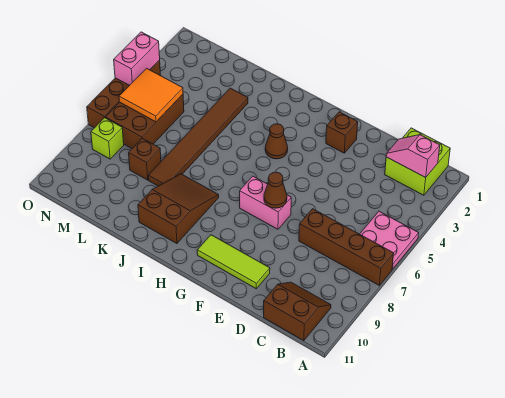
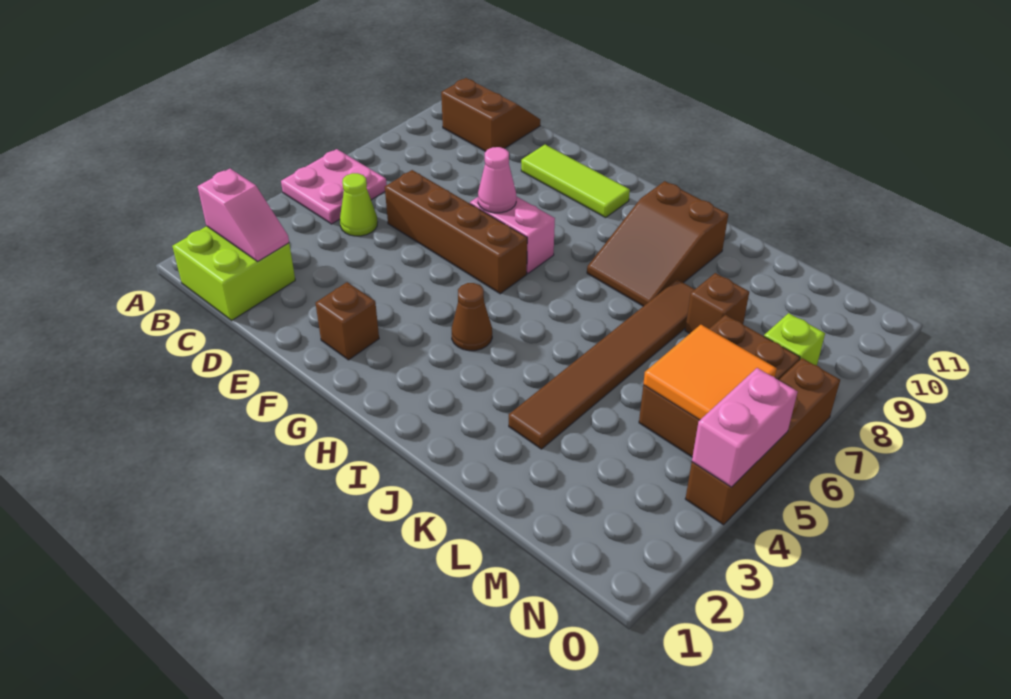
brown 1x4 brick [299,209,394,285] -> brown 1x4 brick moved to [385,170,527,294]
brown 2x2 slope [264,282,331,341] -> brown 2x2 slope turned to [441,78,540,152]
none -> lime 1x1 cone [340,173,377,236]
brown 1x1 cone [264,172,287,208] -> pink 1x1 cone [478,147,516,213]

